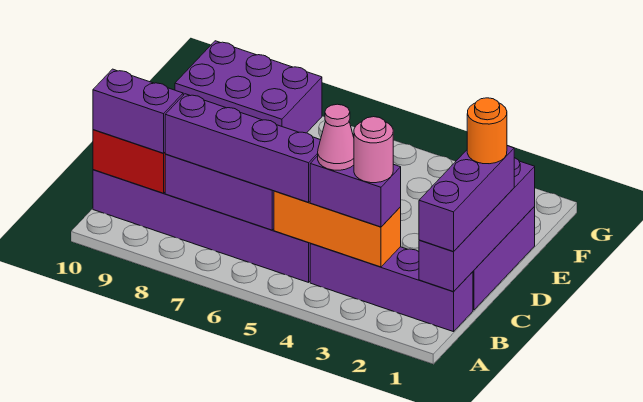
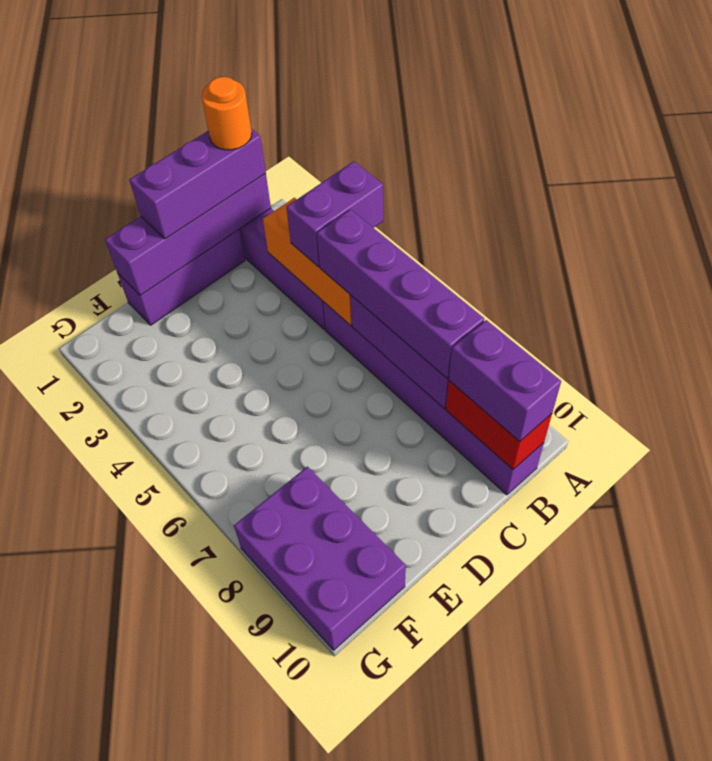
purple 1x2 brick [310,156,401,227] -> purple 1x2 brick turned to [286,161,383,267]
pink 1x1 round brick [354,117,393,183] -> none
pink 1x1 cone [318,104,354,170] -> none
orange 1x1 round brick [467,98,507,164] -> orange 1x1 round brick moved to [202,77,252,150]

